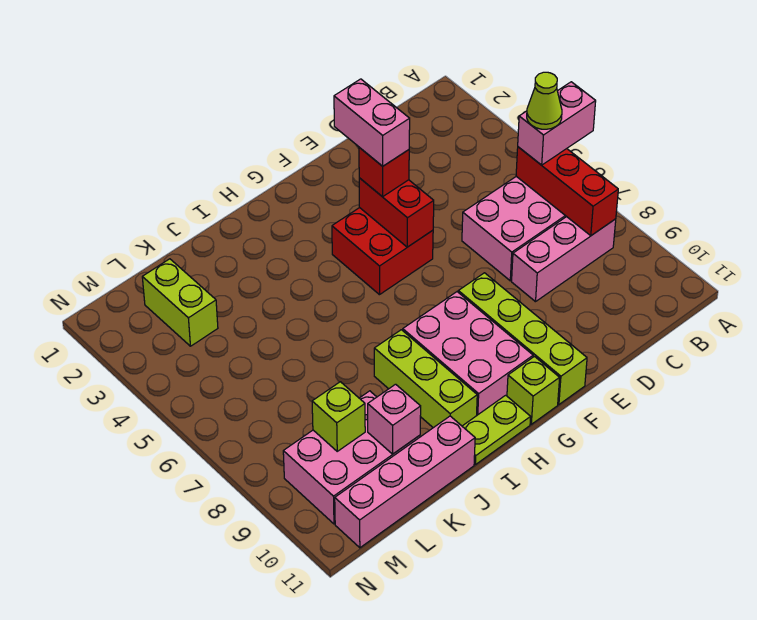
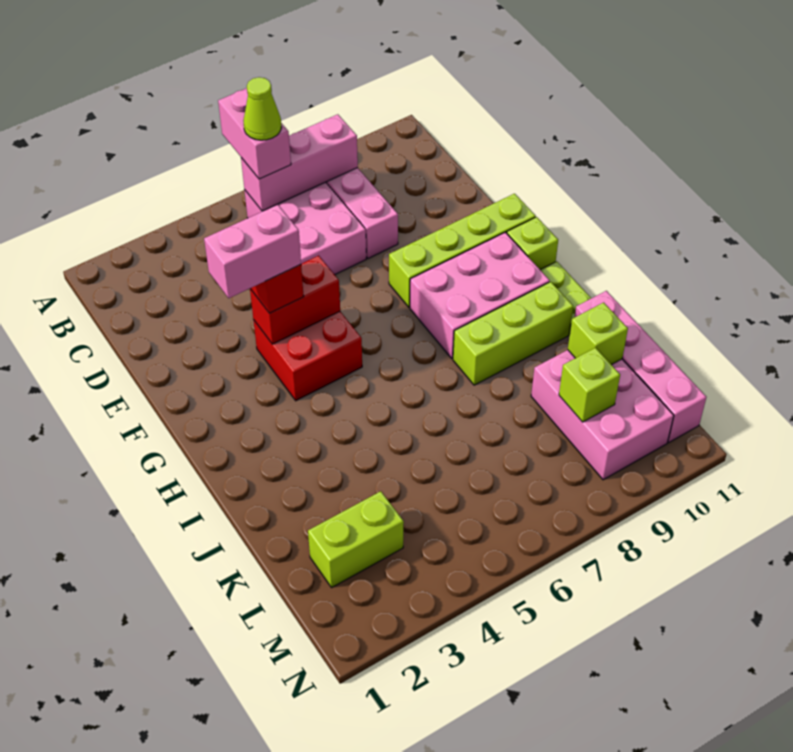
red 1x3 brick [516,147,618,236] -> pink 1x3 brick [241,114,358,211]
pink 1x1 brick [368,384,421,454] -> lime 1x1 brick [568,303,628,365]

